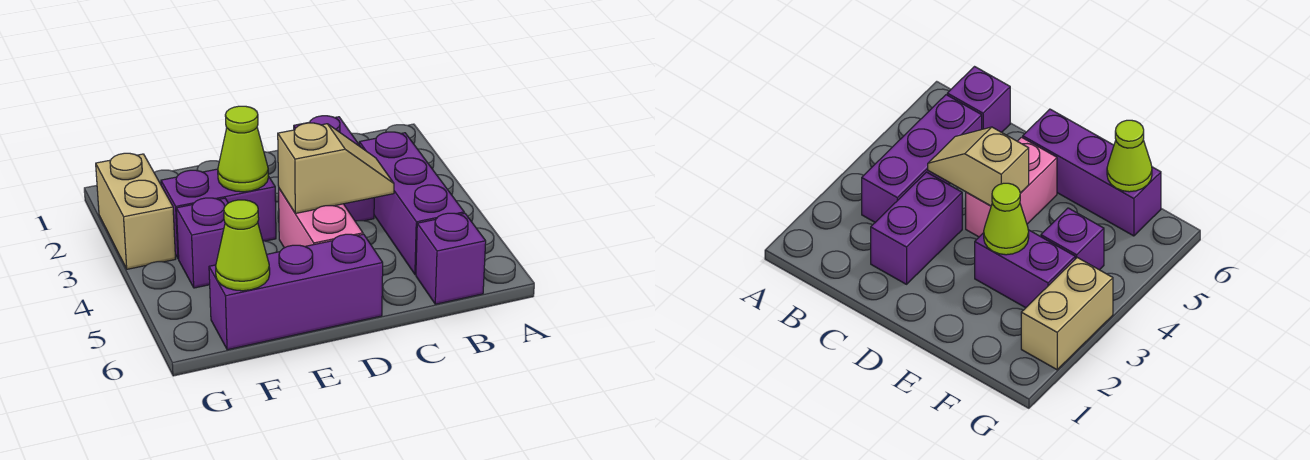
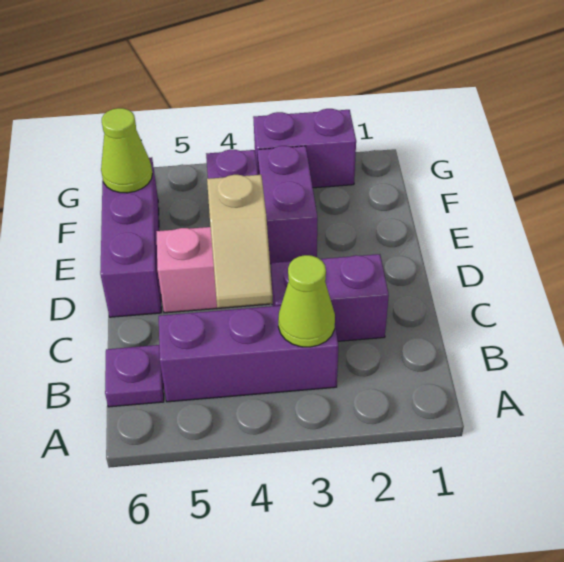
purple 1x1 brick [416,213,486,304] -> purple 1x1 plate [105,345,164,407]
lime 1x1 cone [218,106,268,192] -> lime 1x1 cone moved to [278,255,335,347]
tan 1x2 brick [96,153,175,269] -> purple 1x2 brick [253,109,356,188]

